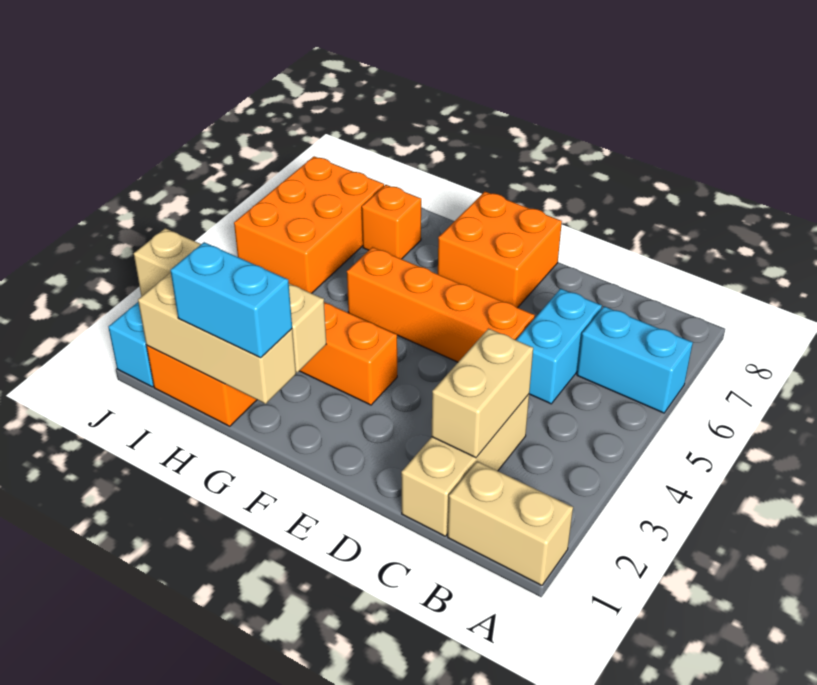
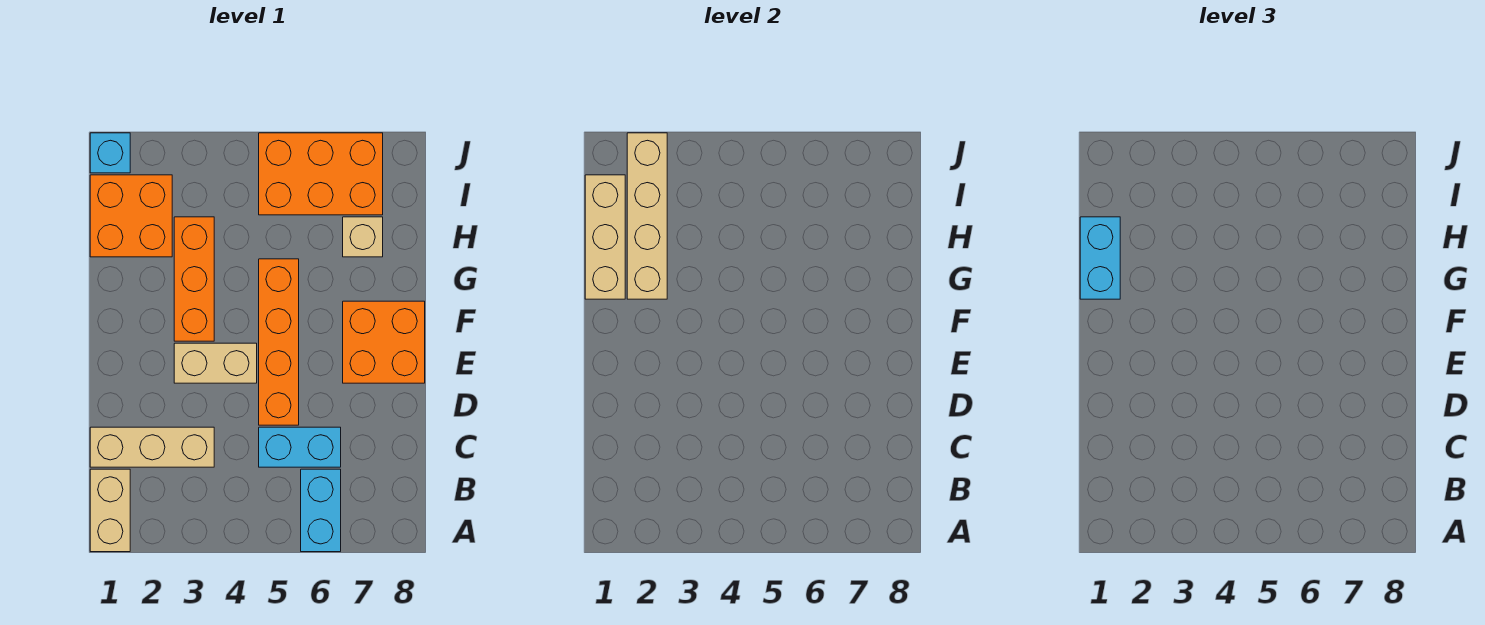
tan 1x2 brick [432,328,533,458] -> tan 1x2 brick moved to [174,343,257,383]
orange 1x1 brick [362,185,421,259] -> tan 1x1 brick [343,217,383,257]

